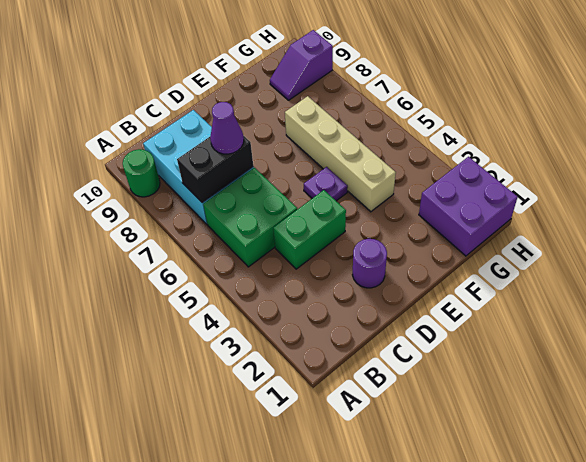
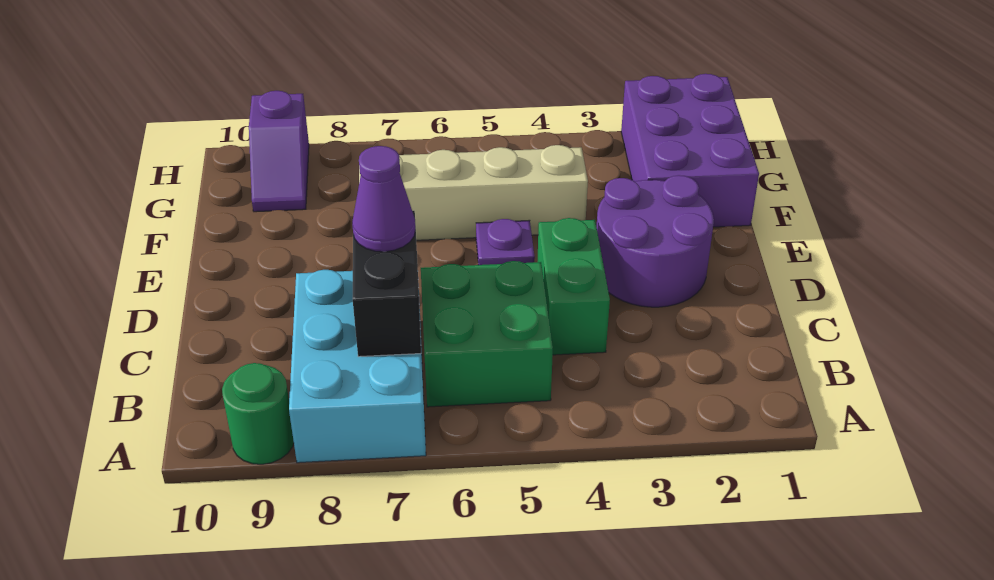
cyan 2x3 brick [143,110,254,224] -> cyan 2x3 brick turned to [289,270,426,463]
purple 1x1 round brick [352,239,387,288] -> purple 2x2 round brick [597,175,714,307]
purple 2x2 brick [419,157,517,256] -> purple 2x3 brick [621,74,759,227]

